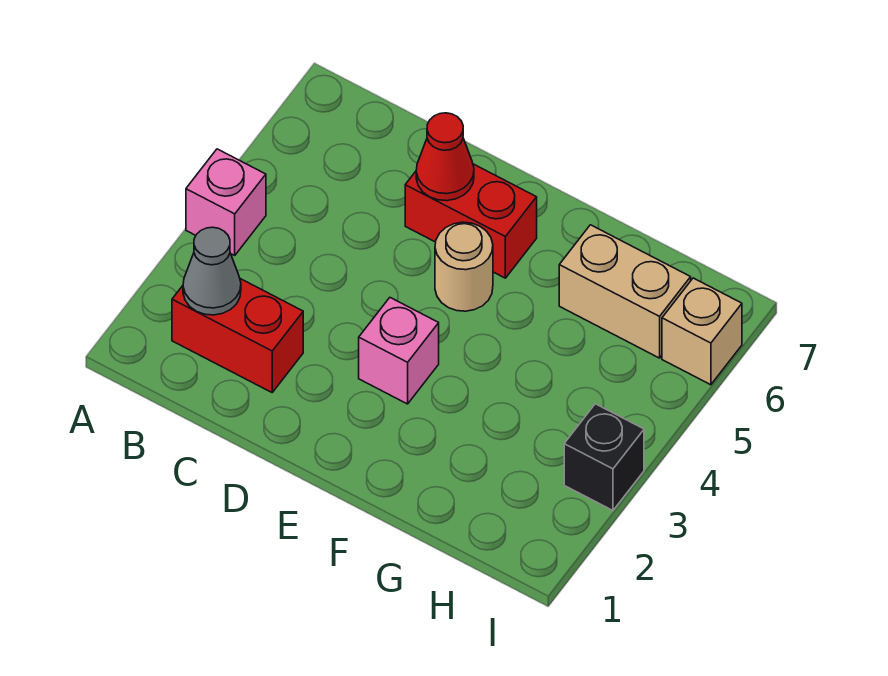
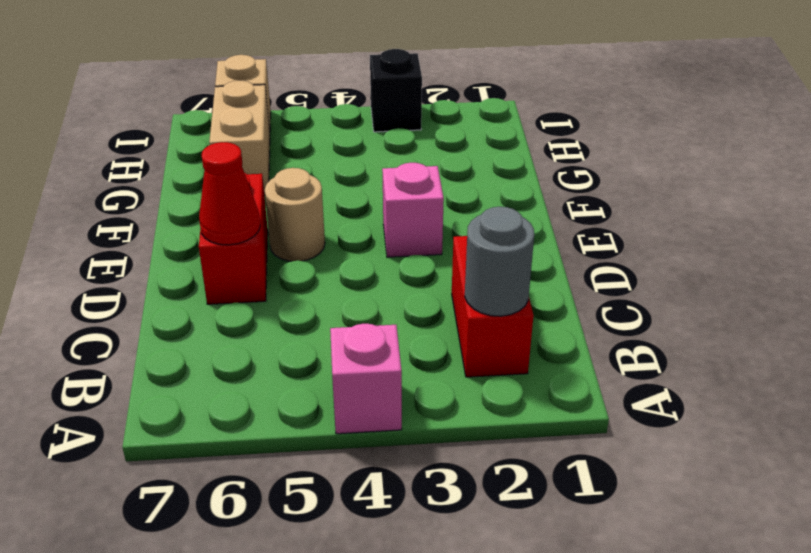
grey 1x1 cone [183,227,241,315] -> grey 1x1 round brick [465,207,534,316]

